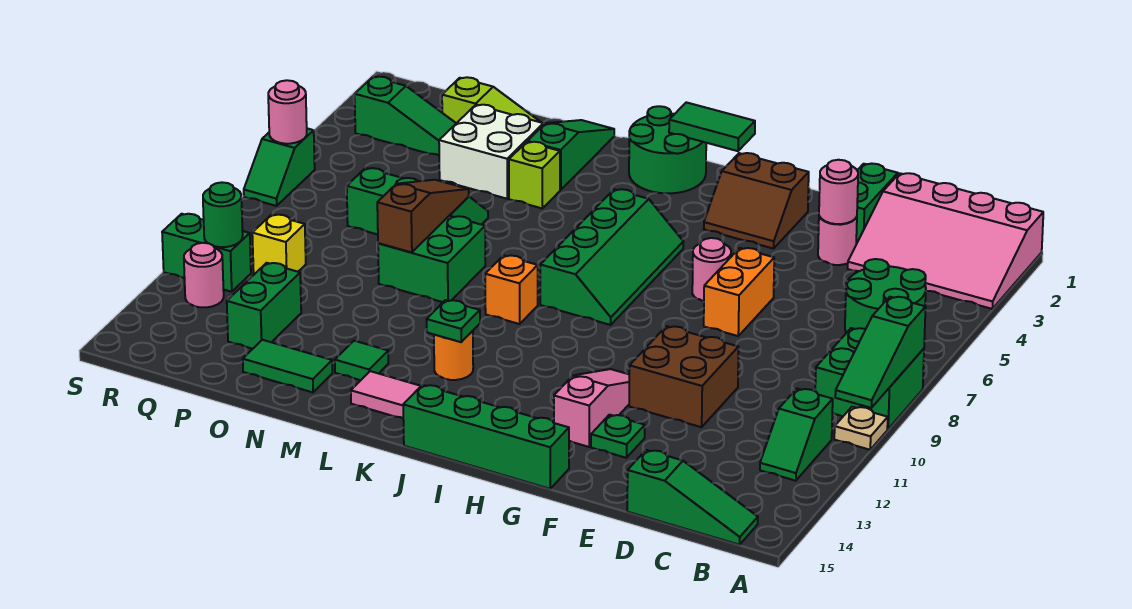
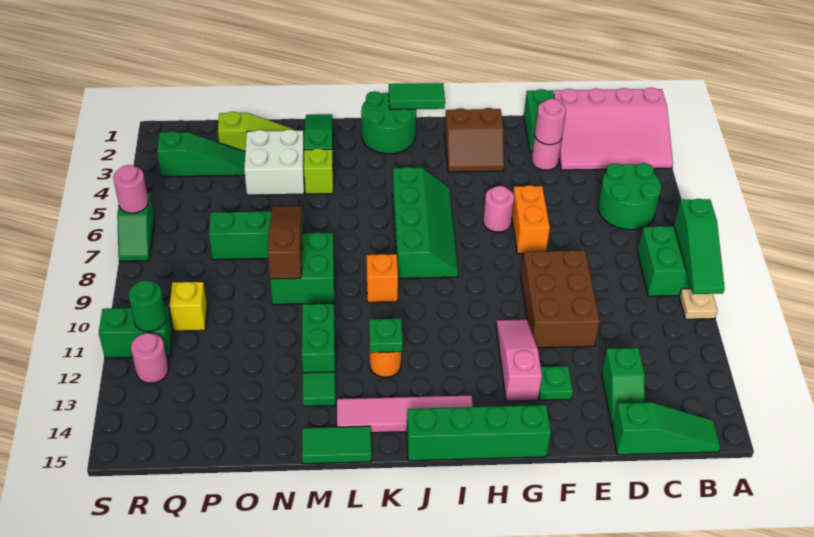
green 1x2 slope [760,389,833,481] -> green 1x2 slope moved to [601,348,645,425]
brown 2x2 brick [629,326,739,427] -> brown 2x3 brick [521,250,600,348]
green 1x2 tile [243,340,332,392] -> green 1x2 tile moved to [302,426,371,464]
green 1x2 brick [227,263,301,349] -> green 1x2 brick moved to [302,304,335,373]

